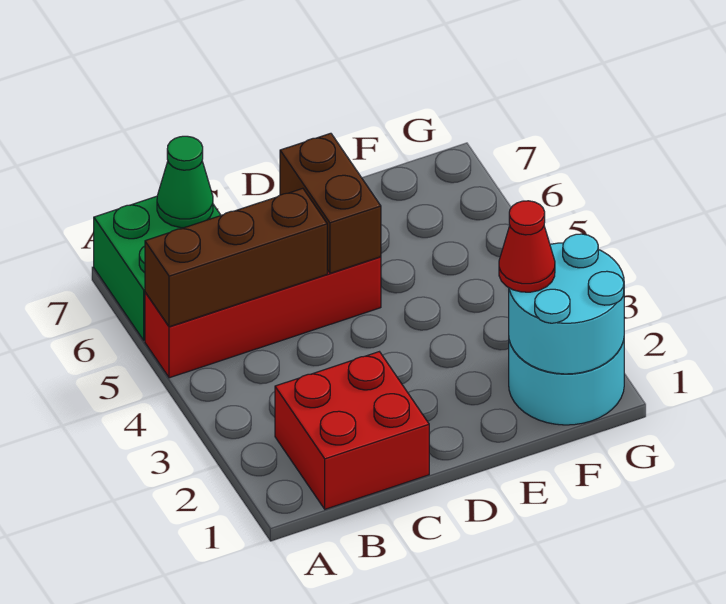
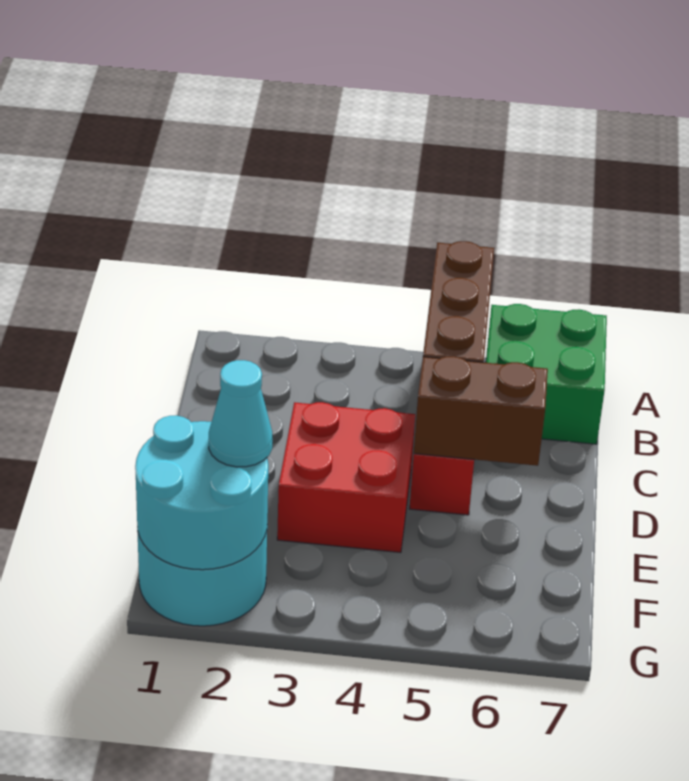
red 2x2 brick [275,352,429,509] -> red 2x2 brick moved to [277,402,415,553]
green 1x1 cone [157,136,213,228] -> none
red 1x1 cone [499,201,555,292] -> cyan 1x1 cone [209,360,273,467]

